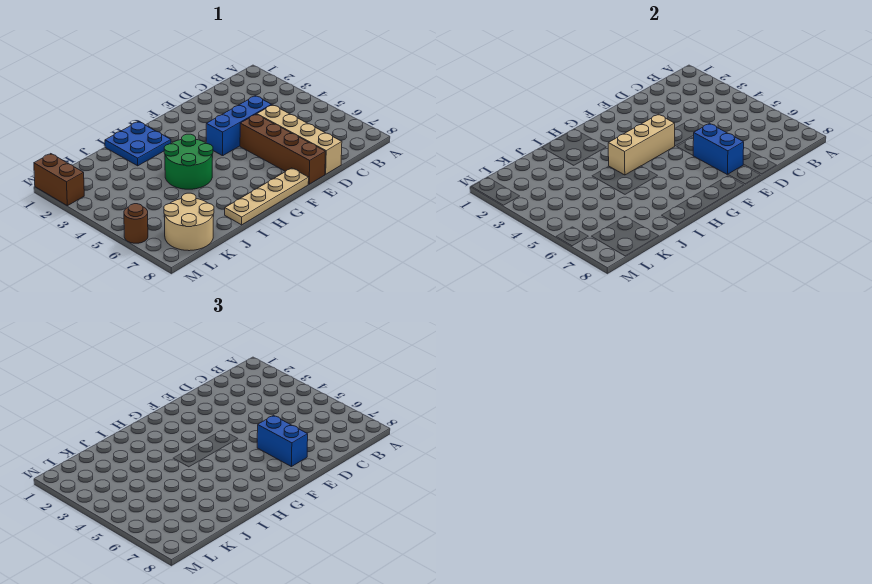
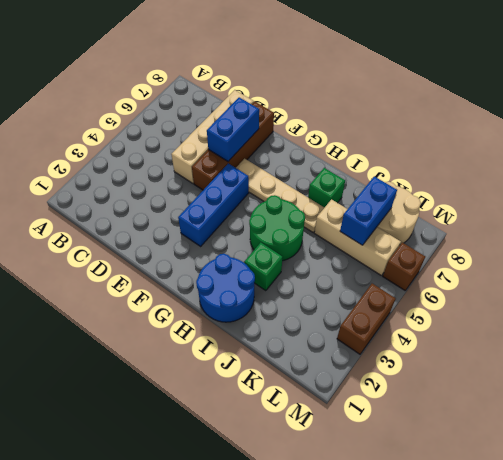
blue 1x3 brick [206,96,271,156] -> blue 1x3 brick turned to [178,163,249,246]
blue 1x2 brick [257,415,308,467] -> blue 1x2 brick moved to [340,176,397,245]
tan 1x3 brick [608,114,675,175] -> tan 1x3 brick moved to [314,199,401,276]
tan 1x4 plate [225,168,309,225] -> tan 1x4 plate moved to [236,159,324,232]
blue 2x2 plate [105,121,171,166] -> blue 2x2 round brick [196,254,255,322]
none -> green 1x1 brick [244,243,283,291]
none -> green 1x1 brick [308,168,345,208]
brown 1x2 brick [34,154,84,206] -> brown 1x2 brick moved to [337,284,396,354]
brown 1x1 round brick [124,204,148,243] -> brown 1x1 brick [383,243,425,291]

